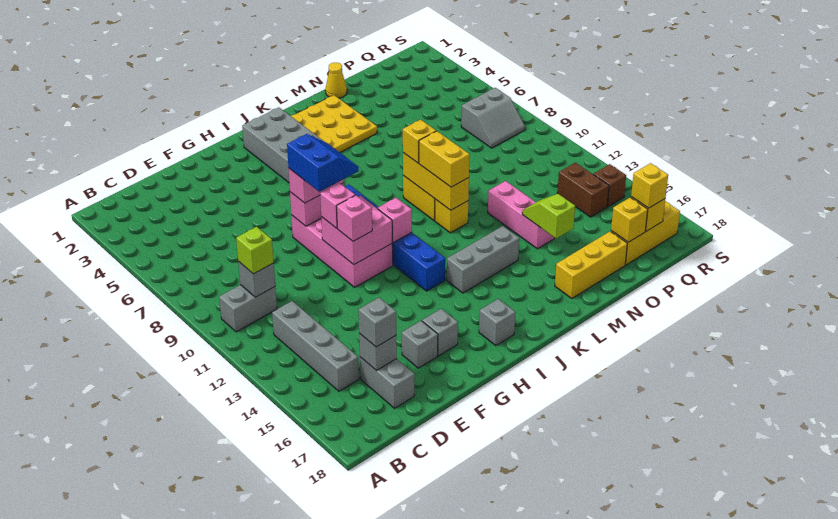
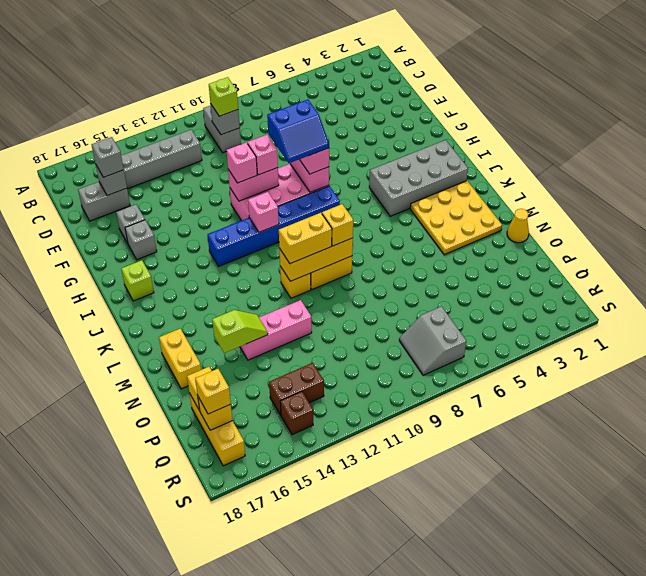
pink 2x2 brick [321,196,392,265] -> pink 1x2 brick [228,168,279,201]
grey 1x1 brick [479,299,515,346] -> lime 1x1 brick [121,260,154,301]
grey 1x3 brick [447,226,519,293] -> none
yellow 1x3 brick [555,231,627,298] -> yellow 1x2 brick [159,329,201,389]

